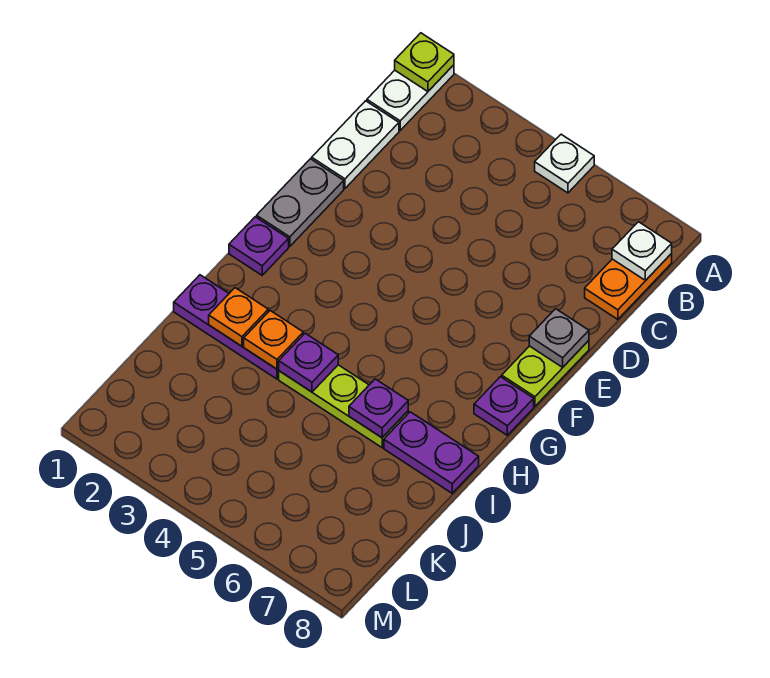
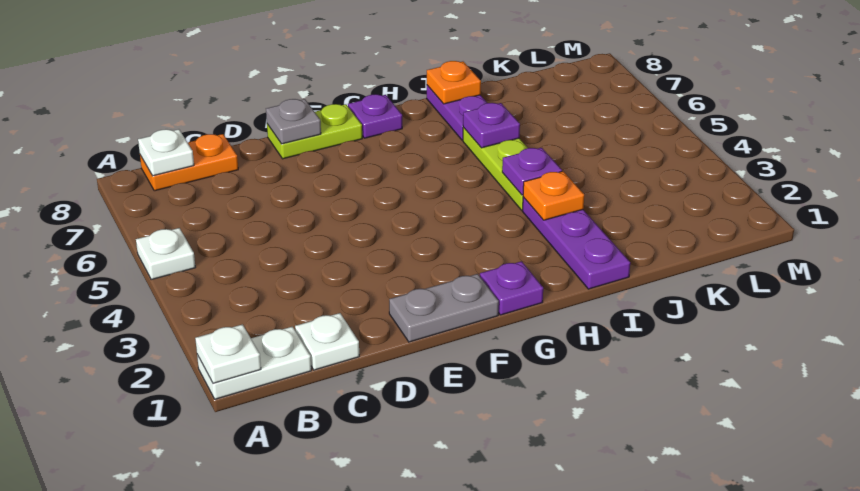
lime 1x1 plate [395,33,454,92] -> white 1x1 plate [195,324,261,383]
white 1x2 plate [312,101,399,188] -> white 1x1 plate [295,313,359,370]
orange 1x1 plate [209,288,268,346] -> orange 1x1 plate moved to [427,61,481,104]

